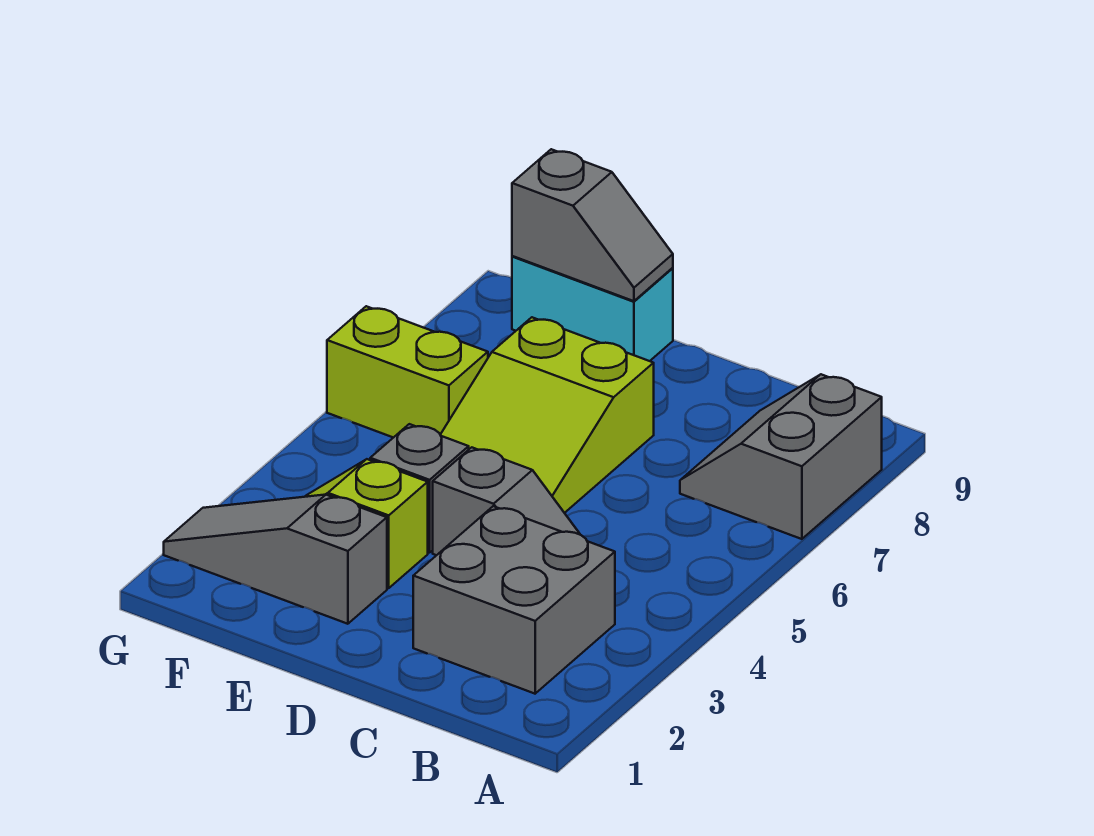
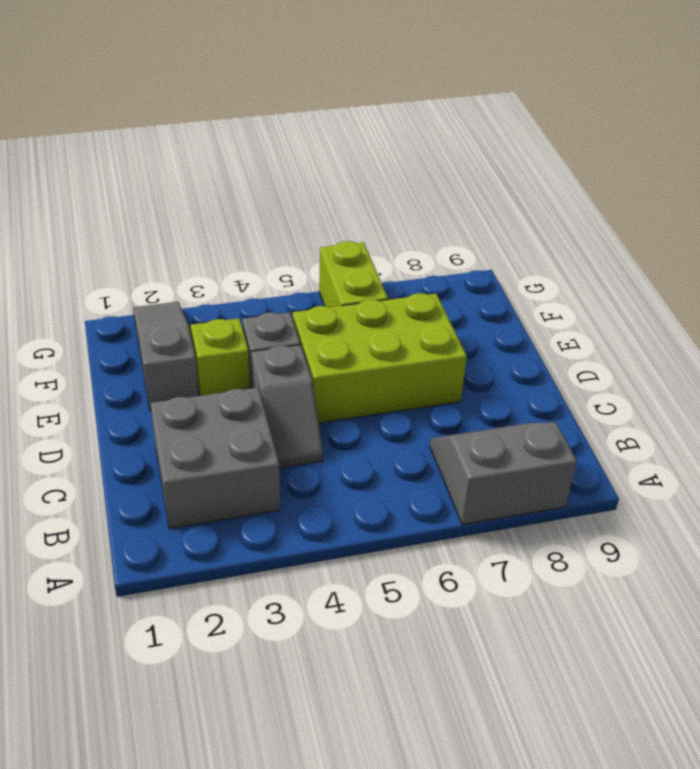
lime 2x3 slope [440,317,654,513] -> lime 2x3 brick [293,293,467,423]
cyan 1x2 brick [512,256,673,361] -> none
grey 1x2 slope [512,149,673,301] -> none

